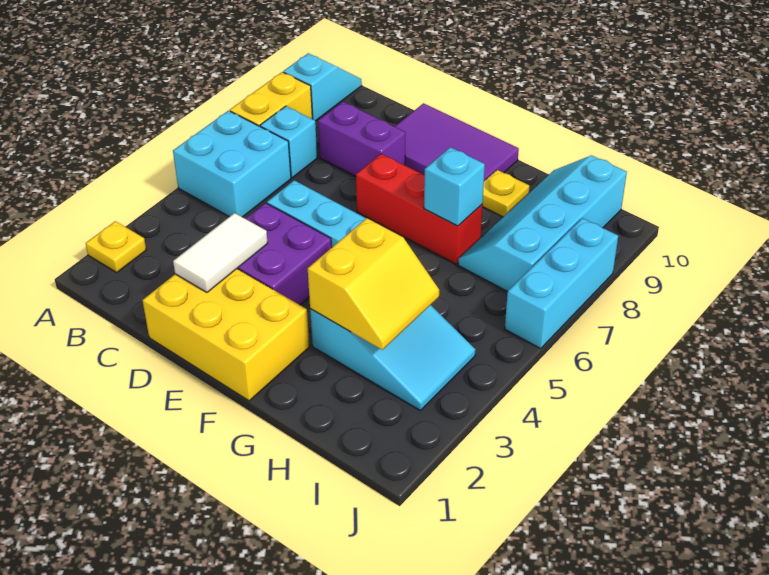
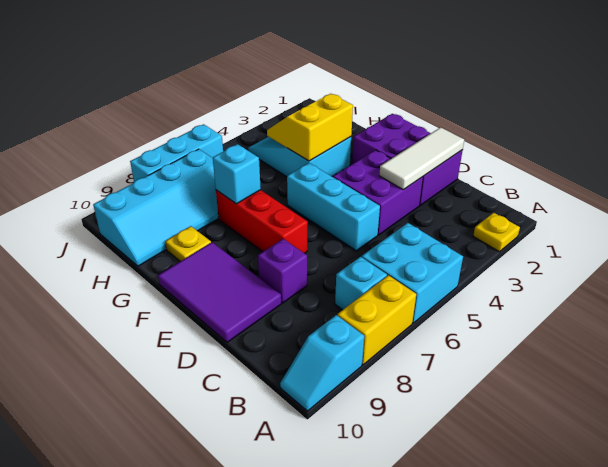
purple 1x2 brick [318,102,405,176] -> purple 1x1 brick [258,239,307,303]
yellow 2x3 brick [142,269,309,401] -> purple 2x3 brick [352,114,463,205]
white 1x2 tile [173,213,268,292] -> white 1x3 tile [379,127,464,190]

